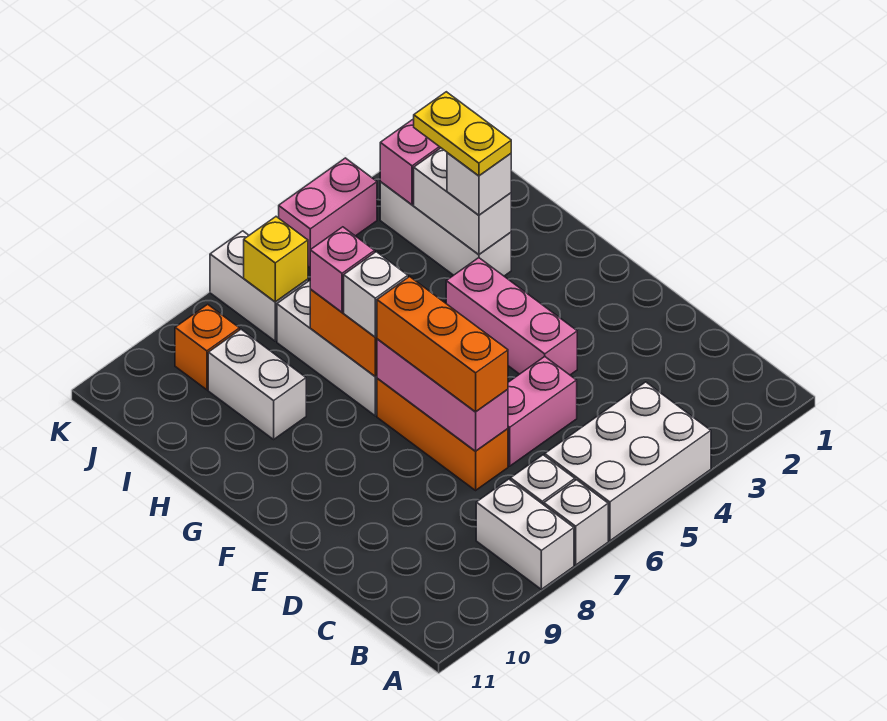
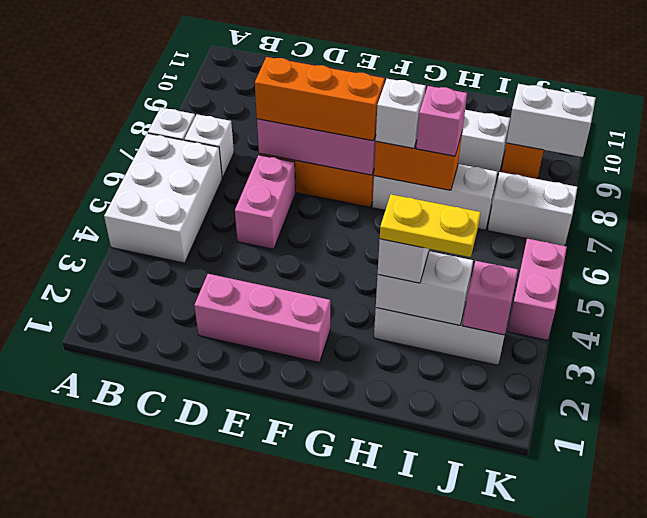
white 1x2 brick [476,479,574,589] -> white 1x2 brick moved to [506,84,596,157]
pink 1x3 brick [446,258,577,375] -> pink 1x3 brick moved to [194,274,330,363]
yellow 1x1 brick [244,217,308,302] -> none

